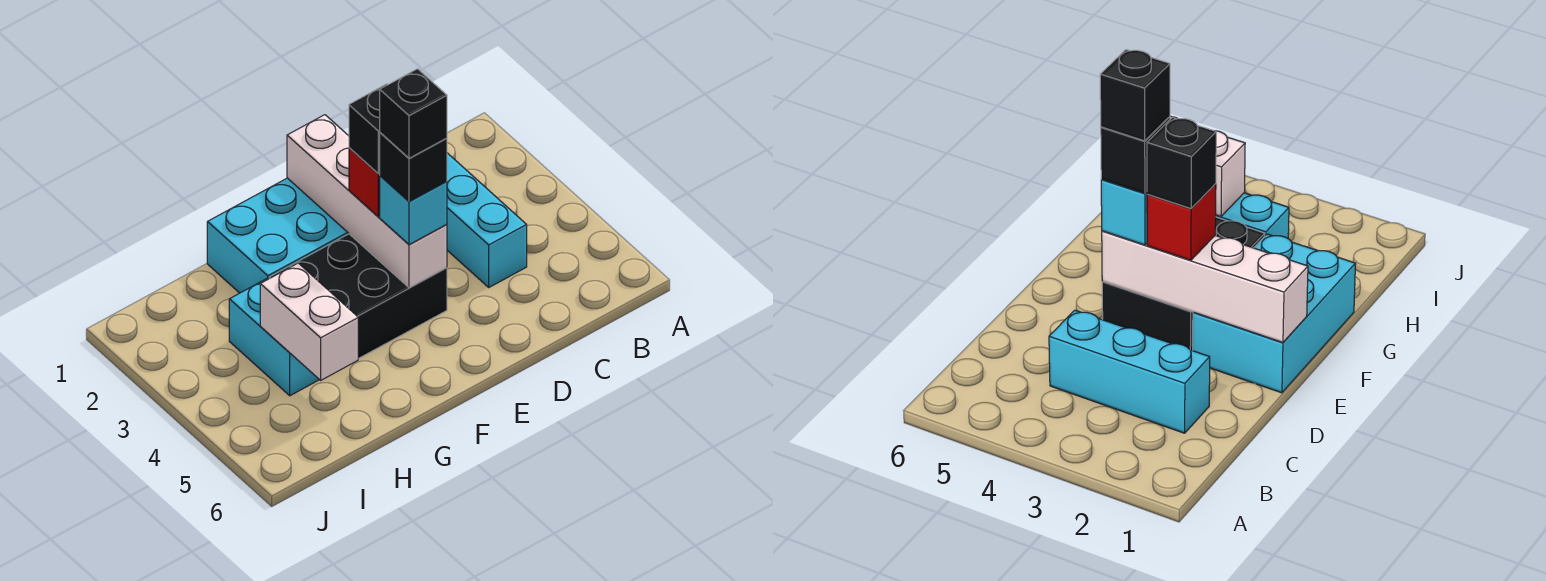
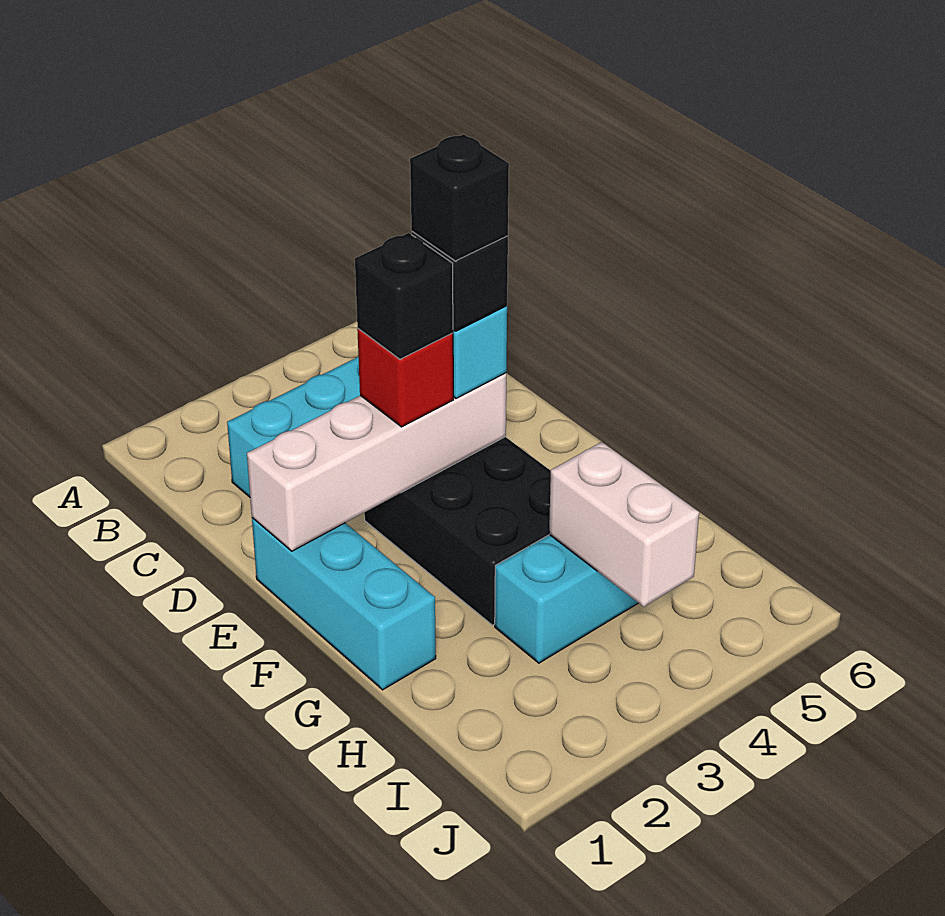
cyan 2x3 brick [207,178,349,293] -> cyan 1x3 brick [252,518,436,690]
white 1x2 brick [260,263,358,380] -> white 1x2 brick turned to [549,442,699,607]

